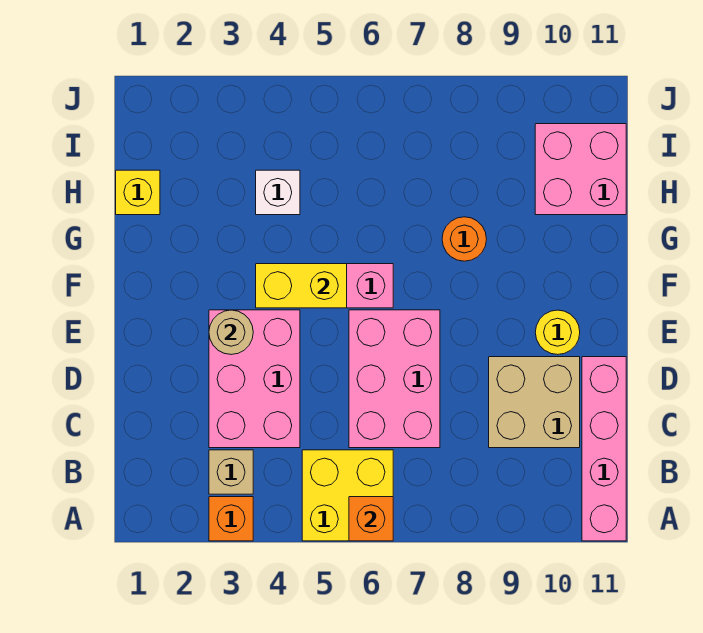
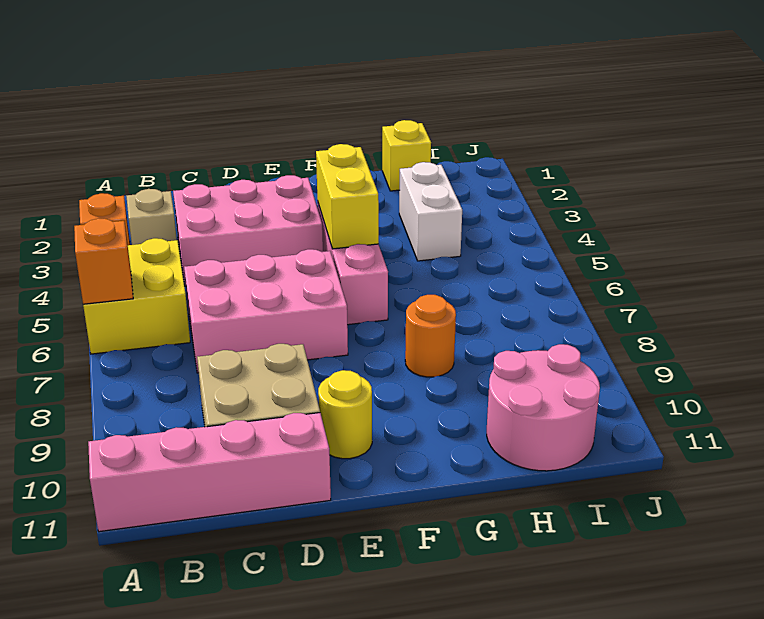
tan 1x1 round brick [209,310,253,355] -> none
white 1x1 brick [256,170,300,215] -> white 1x2 brick [399,162,462,261]
pink 2x2 brick [535,124,626,215] -> pink 2x2 round brick [487,344,600,471]

